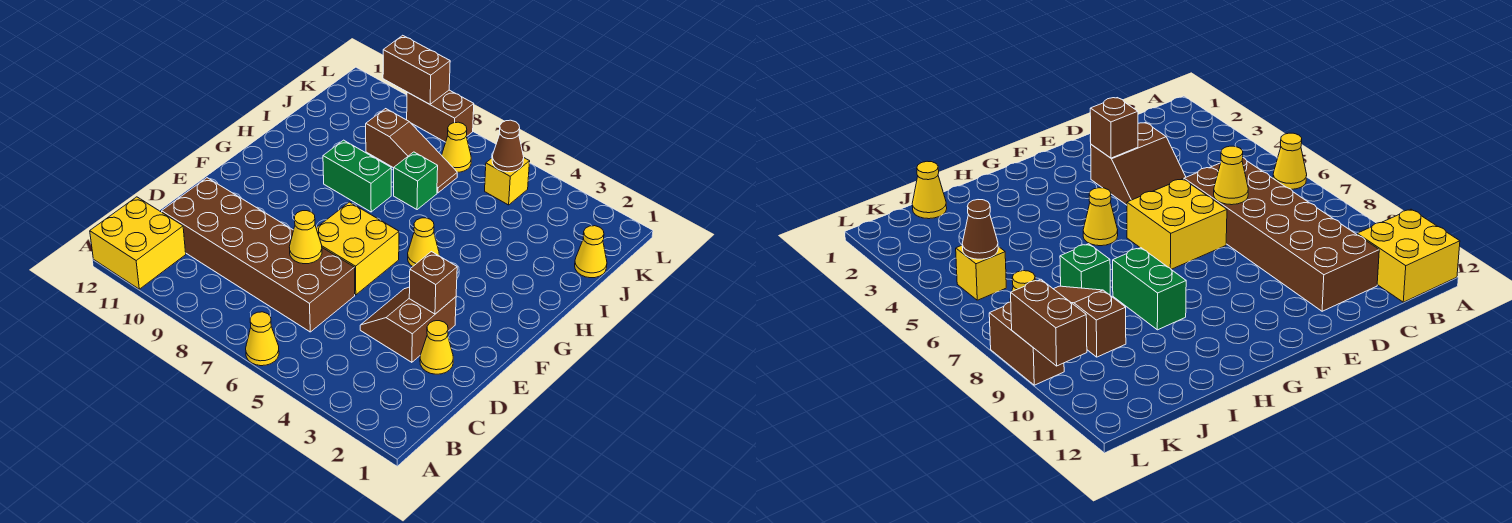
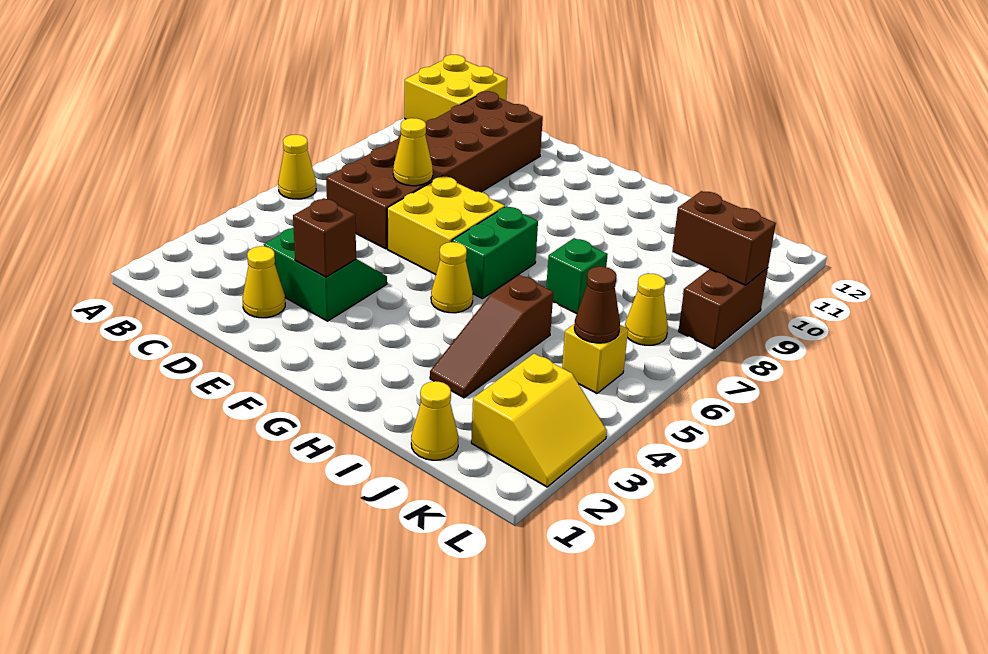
brown 2x2 slope [360,287,456,362] -> green 2x2 slope [264,227,387,321]
green 1x2 brick [323,140,391,212] -> green 1x2 brick moved to [452,206,538,299]
brown 1x3 slope [366,109,457,193] -> brown 1x3 slope moved to [430,275,553,398]
none -> yellow 2x2 slope [471,353,607,487]
brown 1x2 brick [383,35,450,104] -> brown 1x2 brick turned to [672,191,776,285]

